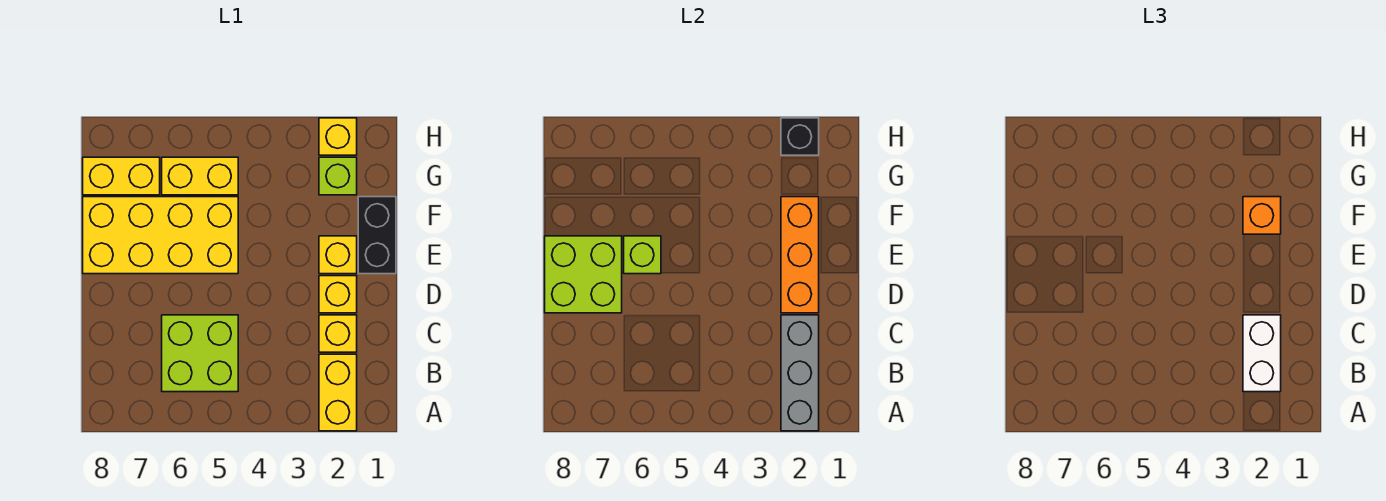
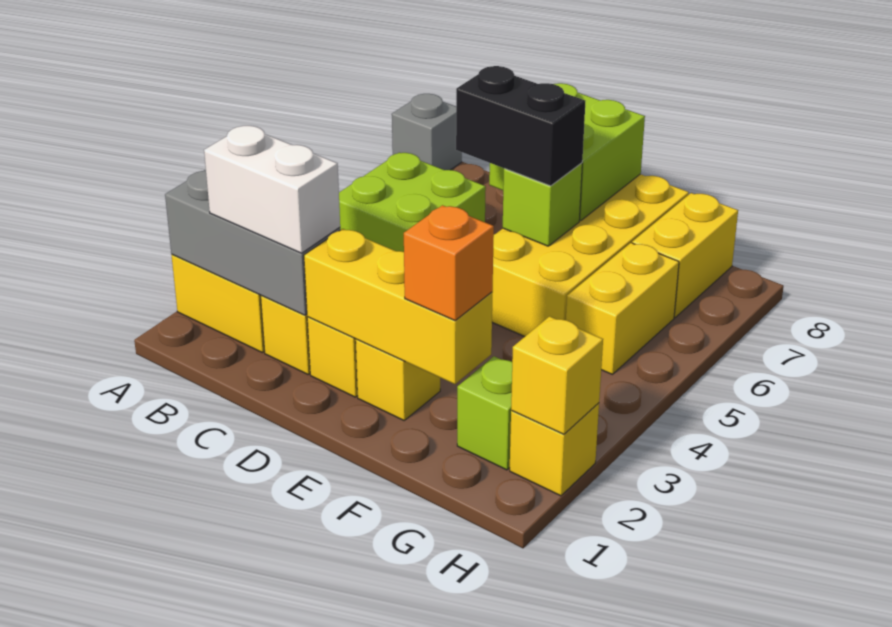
none -> grey 1x1 brick [392,94,462,170]
orange 1x3 brick [781,197,819,313] -> yellow 1x3 brick [304,229,493,384]
black 1x2 brick [358,197,396,274] -> black 1x2 brick moved to [456,66,585,186]
black 1x1 brick [781,118,819,155] -> yellow 1x1 brick [511,316,603,434]

